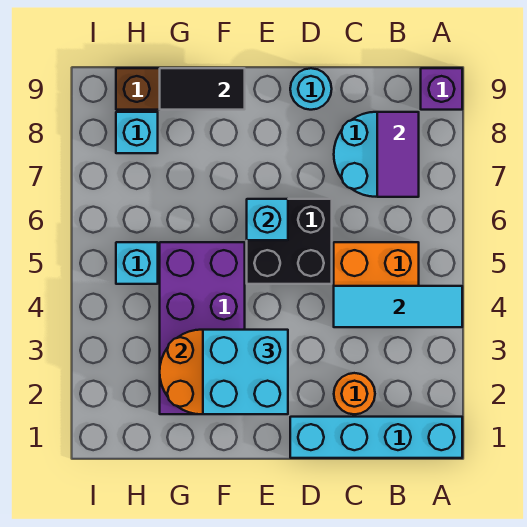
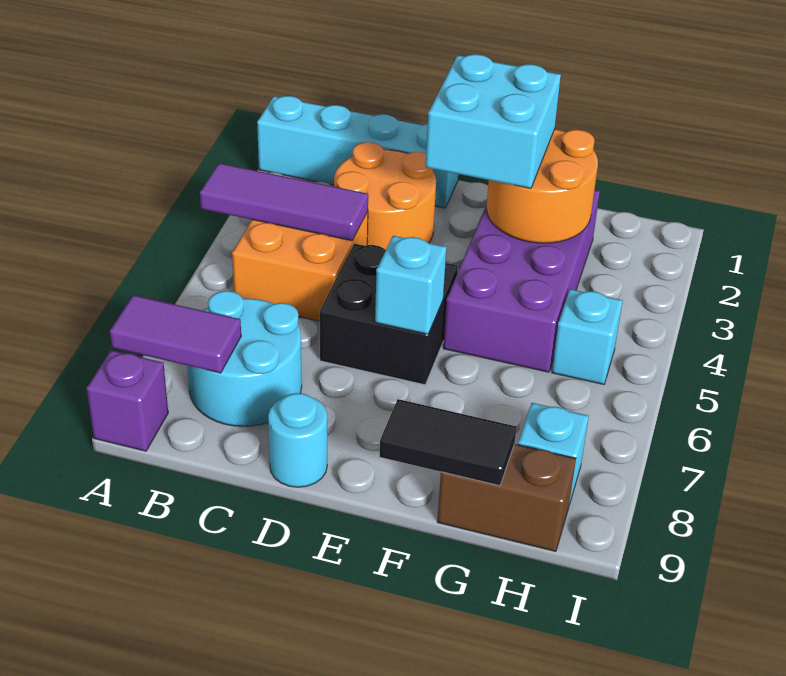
cyan 1x3 tile [334,286,462,327] -> purple 1x3 tile [200,163,368,241]
purple 1x2 tile [377,112,419,197] -> purple 1x2 tile turned to [110,295,241,373]
orange 1x1 round brick [334,373,375,414] -> orange 2x2 round brick [334,142,436,250]

